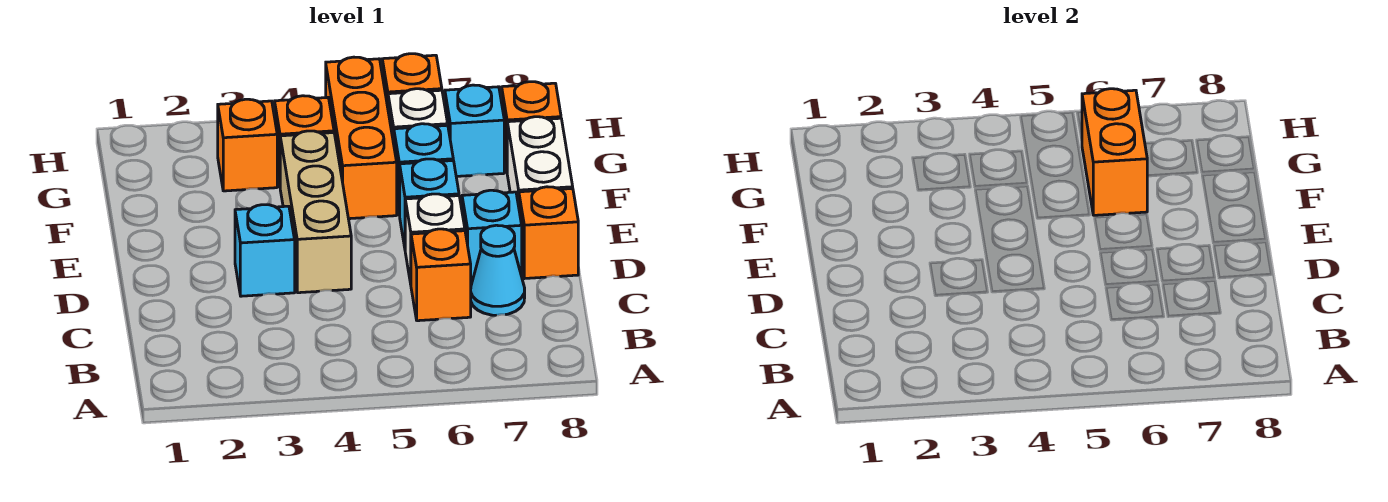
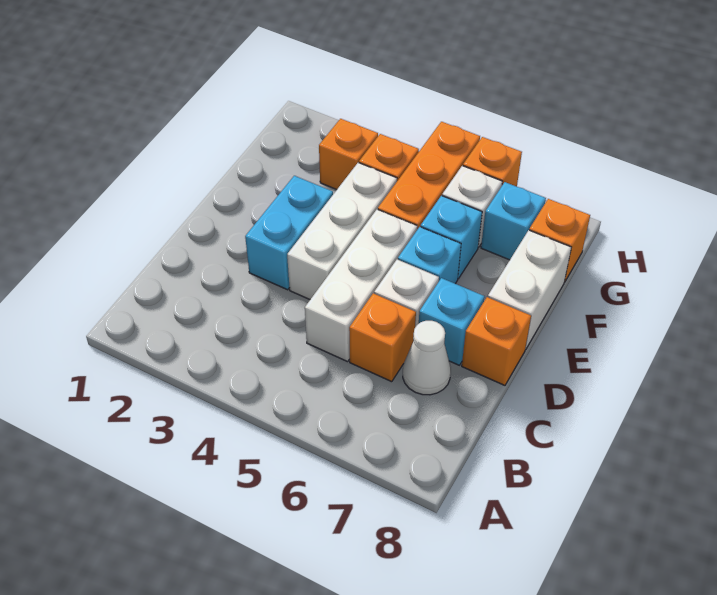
none -> white 1x3 brick [305,210,417,362]
cyan 1x1 cone [471,225,525,315] -> white 1x1 cone [403,321,451,395]
cyan 1x1 brick [235,205,295,296] -> cyan 1x2 brick [245,176,333,290]
tan 1x3 brick [280,131,351,293] -> white 1x3 brick [287,163,397,299]
orange 1x2 brick [1082,89,1147,215] -> none

